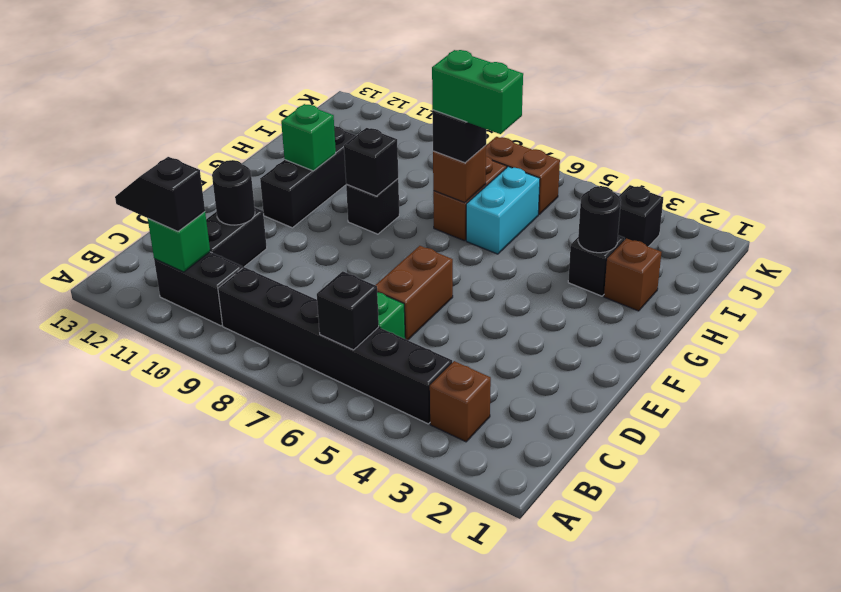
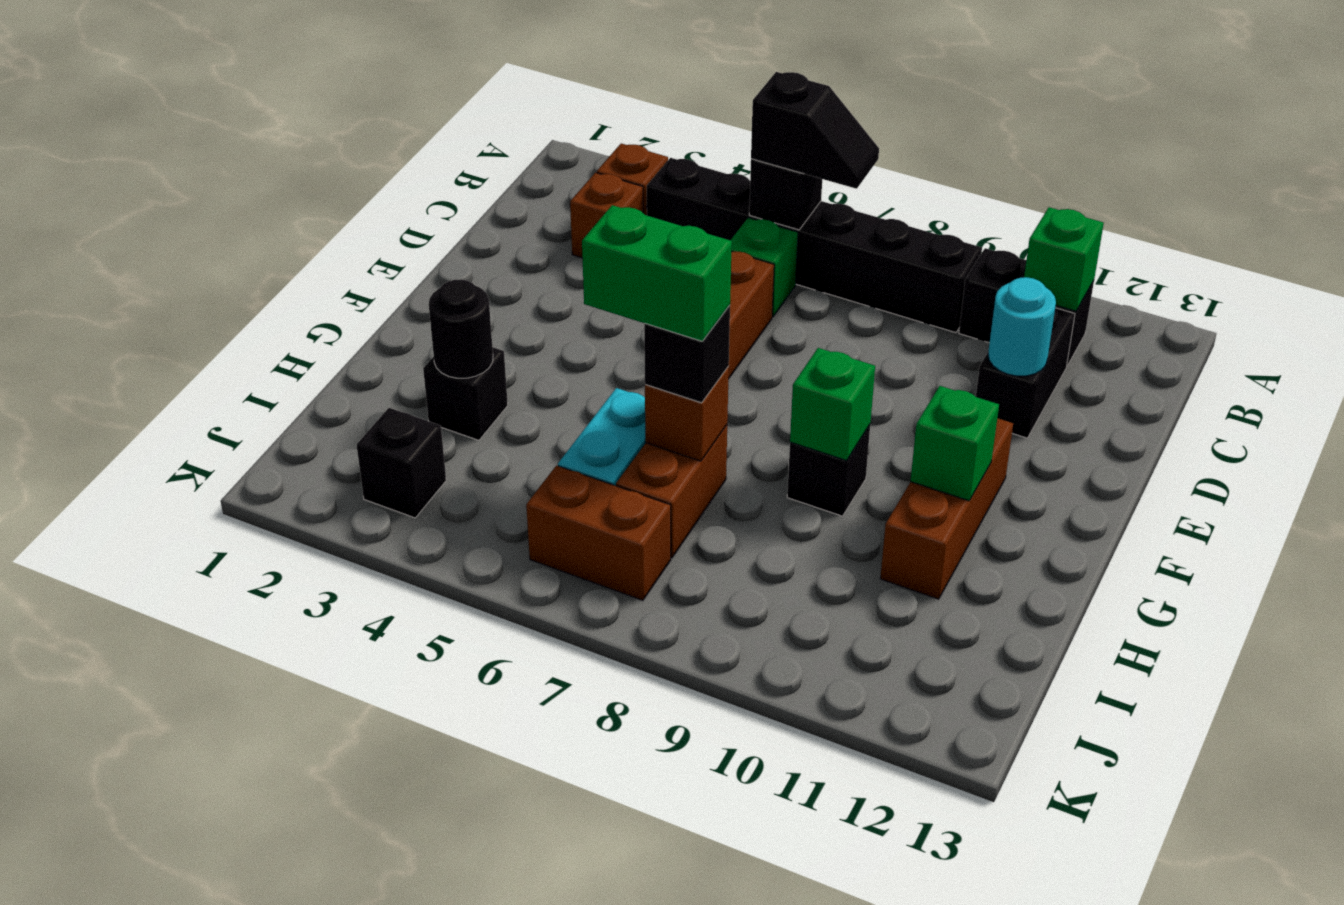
black 1x2 slope [115,157,205,232] -> black 1x2 slope moved to [751,72,879,189]
black 1x1 round brick [212,160,255,225] -> cyan 1x1 round brick [988,277,1056,376]
black 1x3 brick [260,126,356,228] -> brown 1x3 brick [880,418,1013,599]
black 1x1 brick [344,128,398,196] -> green 1x1 brick [790,348,875,461]
brown 1x1 brick [604,238,662,311] -> brown 1x1 brick moved to [570,173,643,258]

